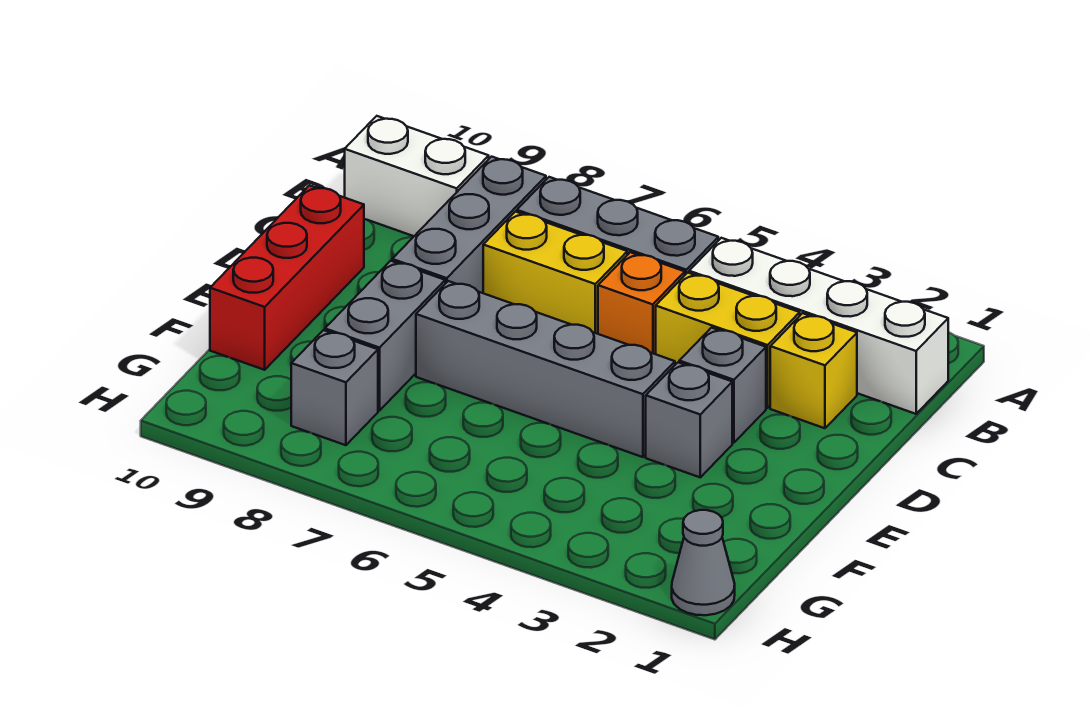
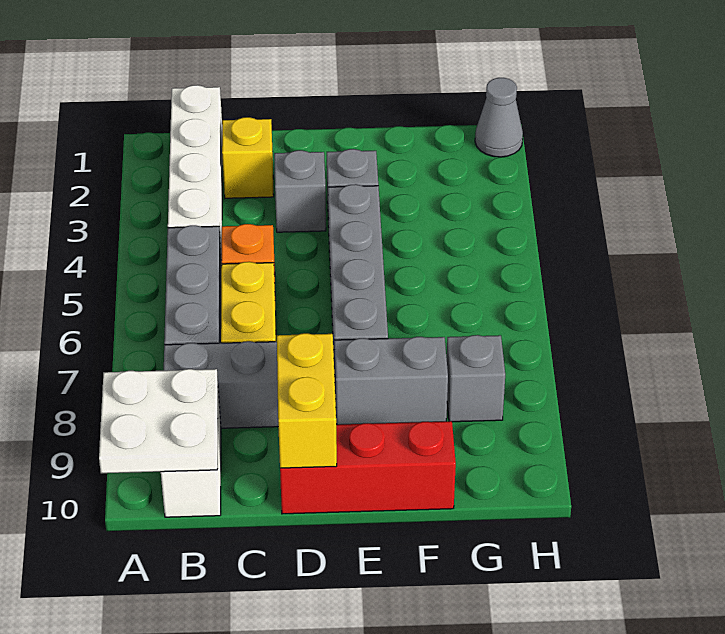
none -> white 2x2 plate [99,369,218,473]
yellow 1x2 brick [656,273,800,408] -> yellow 1x2 brick moved to [277,333,337,468]

